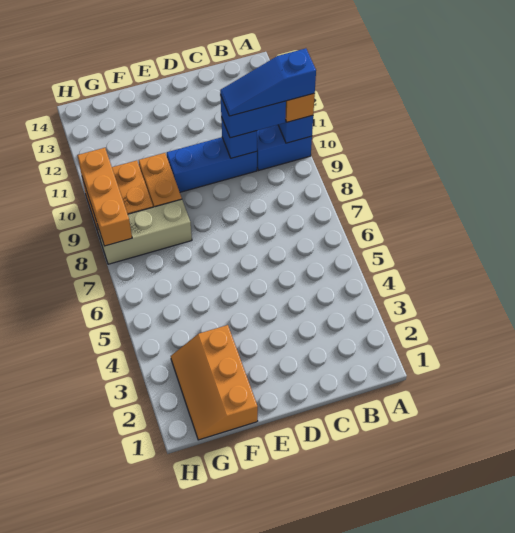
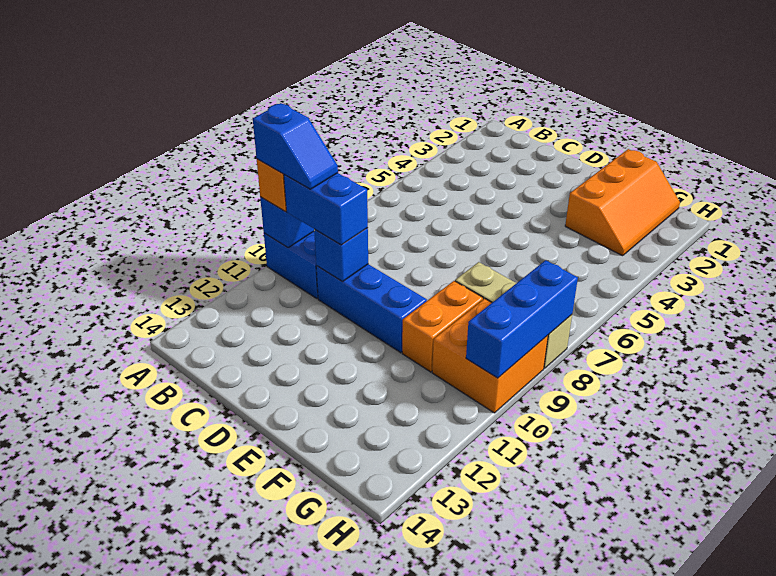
blue 1x3 slope [220,48,316,116] -> blue 1x2 slope [253,103,338,189]
orange 1x3 brick [77,148,132,246] -> blue 1x3 brick [466,260,578,378]

